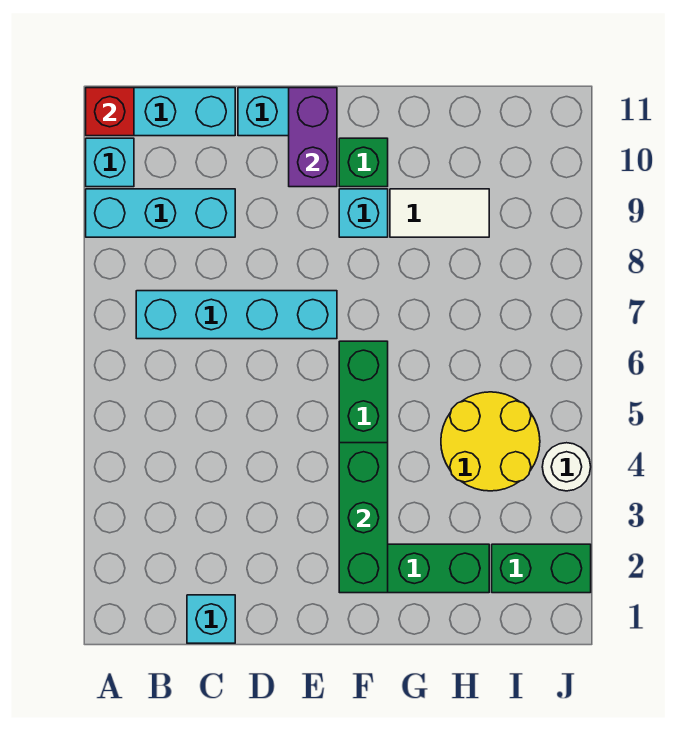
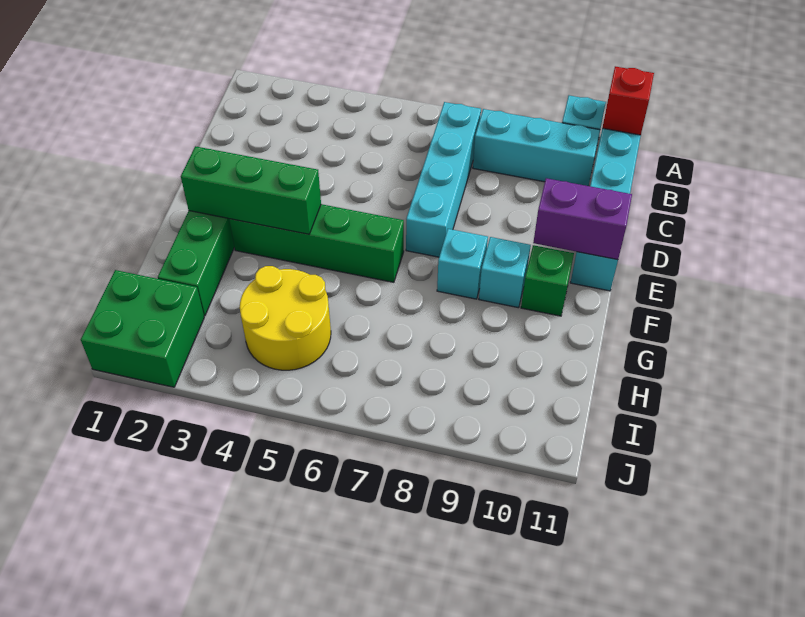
cyan 1x3 brick [86,189,235,237] -> cyan 1x3 brick turned to [473,109,600,186]
cyan 1x1 brick [187,595,235,643] -> cyan 1x1 brick moved to [437,229,488,299]
white 1x2 tile [390,189,489,237] -> none
green 1x2 brick [492,544,591,593] -> green 2x2 brick [81,270,204,387]
white 1x1 round brick [542,443,591,491] -> none

